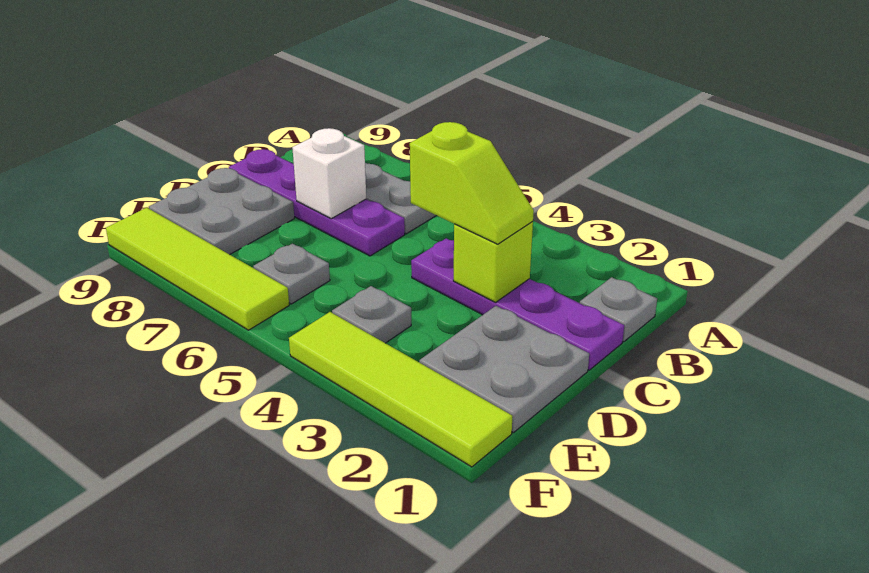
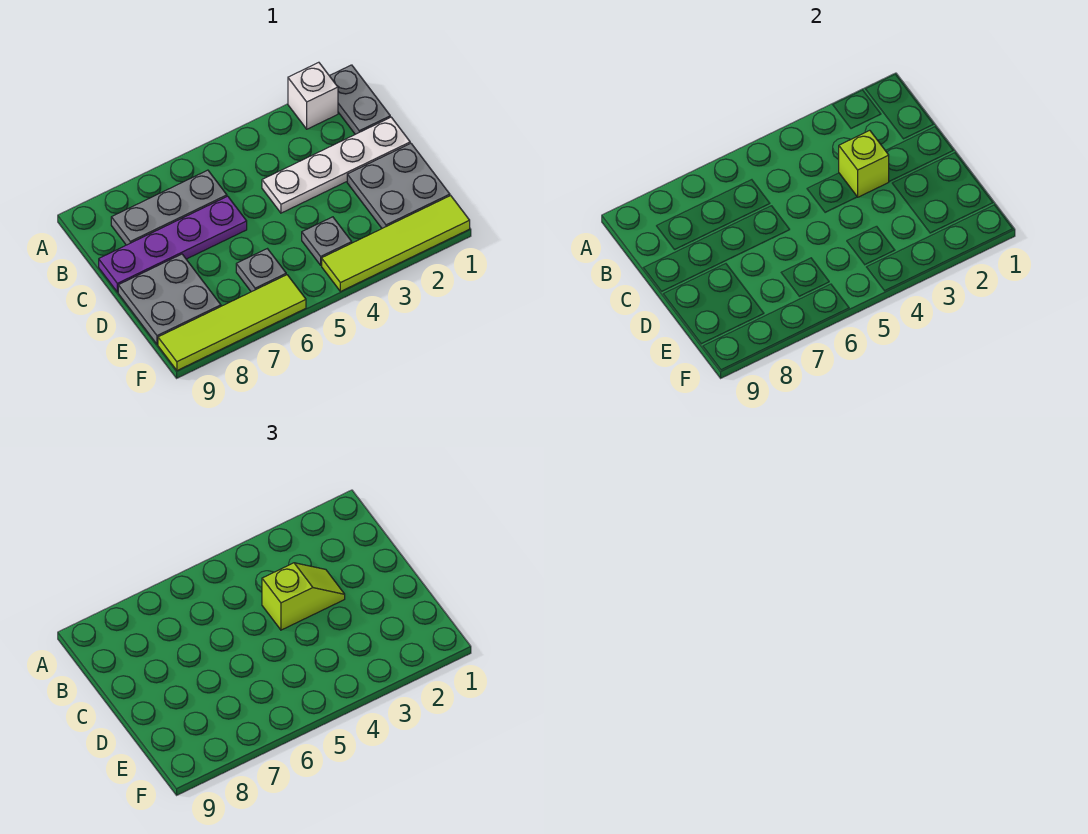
grey 1x1 plate [580,277,657,342] -> grey 1x2 plate [330,65,390,134]
purple 1x4 plate [411,238,624,370] -> white 1x4 plate [262,117,410,213]
white 1x1 brick [292,128,366,219] -> white 1x1 brick moved to [288,62,338,129]

